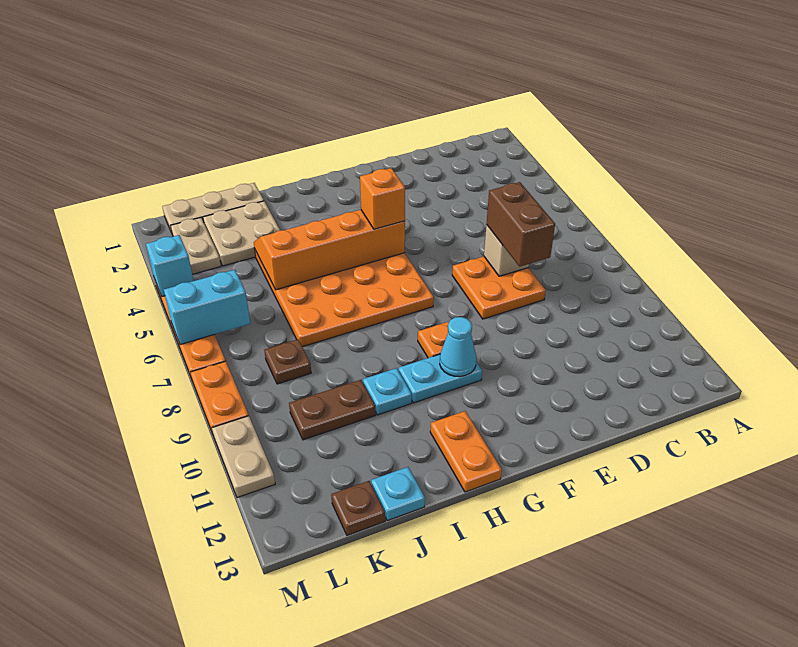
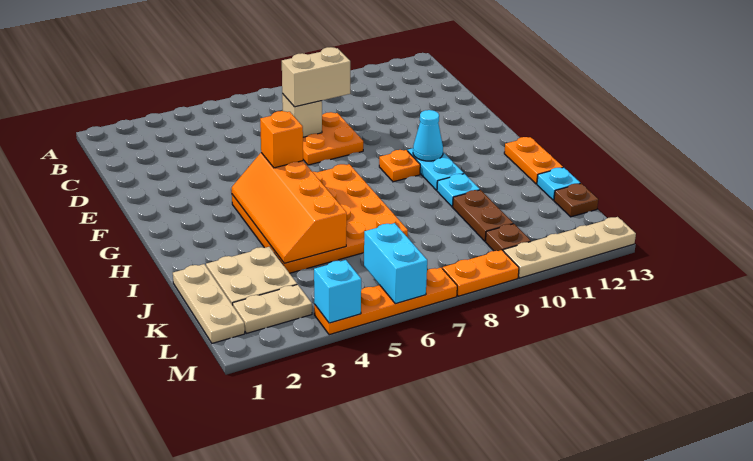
brown 1x2 brick [487,182,555,266] -> tan 1x2 brick [282,47,351,107]
orange 1x2 plate [430,411,502,492] -> orange 1x2 plate turned to [504,137,563,184]
brown 1x1 plate [264,339,311,384] -> brown 1x1 plate moved to [485,224,531,251]
tan 1x2 plate [212,416,275,498] -> tan 1x4 plate [503,217,636,278]

